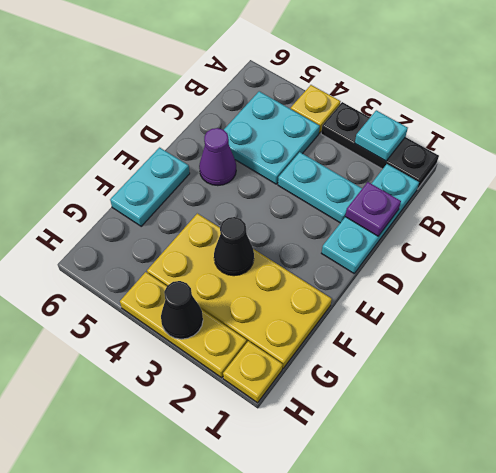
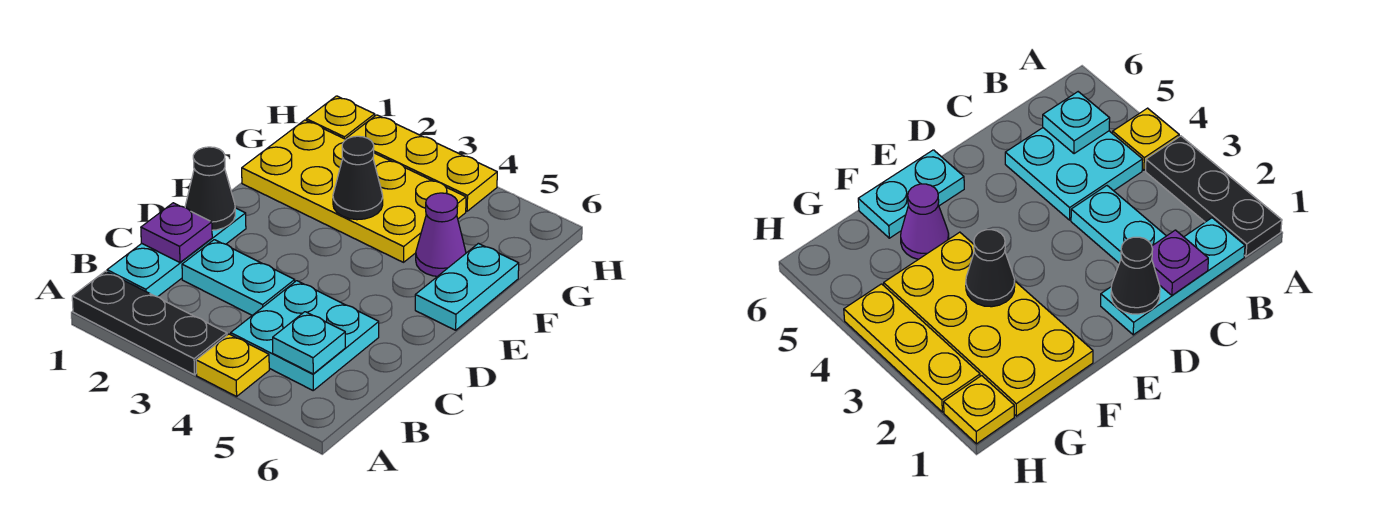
cyan 1x1 plate [355,110,408,161] -> cyan 1x1 plate moved to [273,312,345,374]
purple 1x1 cone [199,128,236,186] -> purple 1x1 cone moved to [416,193,466,276]
black 1x1 cone [161,281,203,339] -> black 1x1 cone moved to [185,147,235,230]

